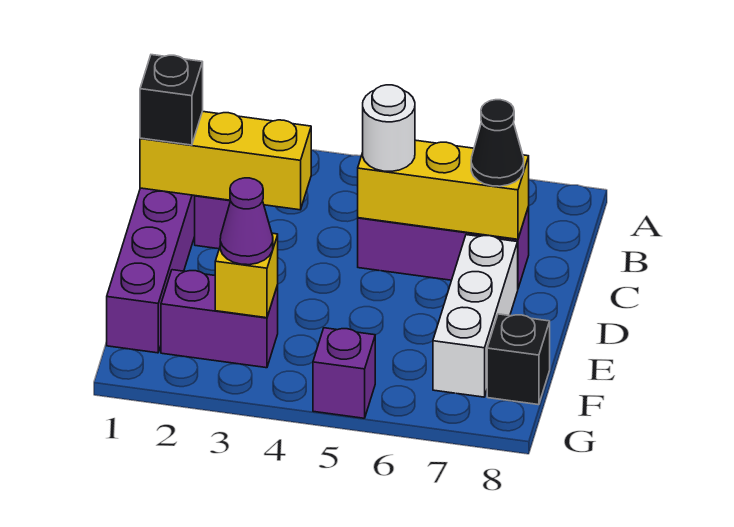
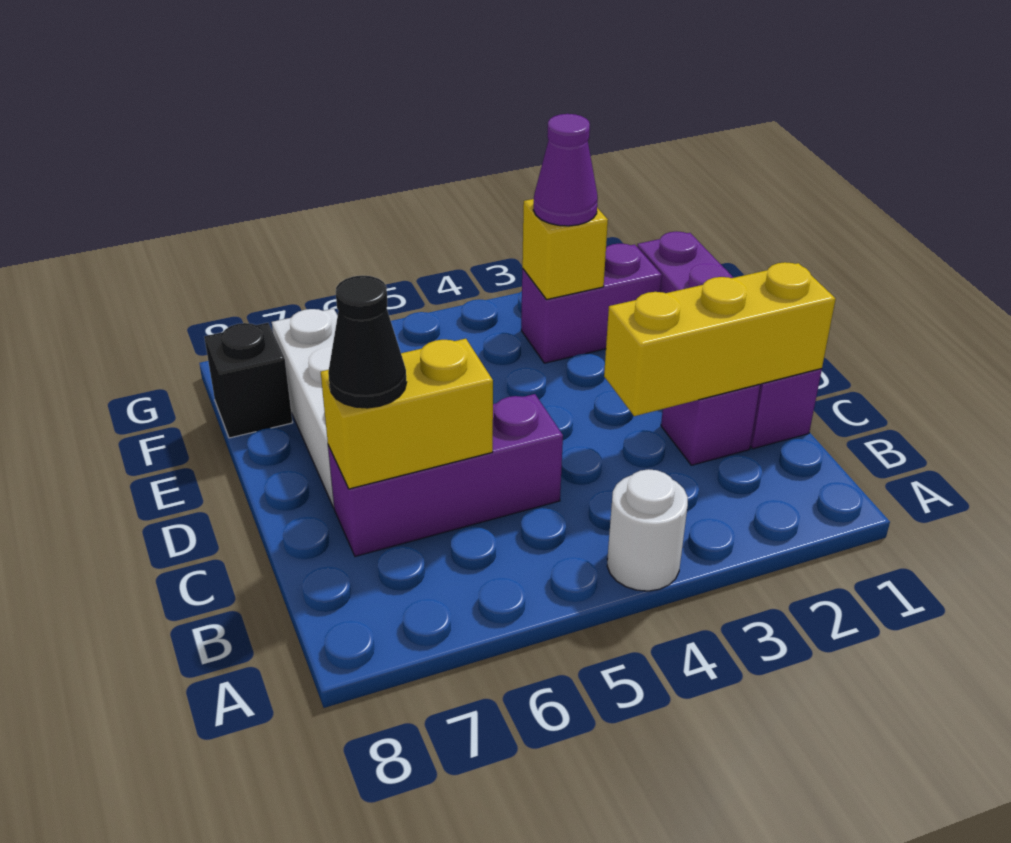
black 1x1 brick [140,55,203,145] -> none
yellow 1x3 brick [358,140,529,239] -> yellow 1x2 brick [321,339,493,489]
white 1x1 round brick [363,85,415,171] -> white 1x1 round brick moved to [607,469,688,591]
purple 1x1 brick [313,328,375,418] -> none

